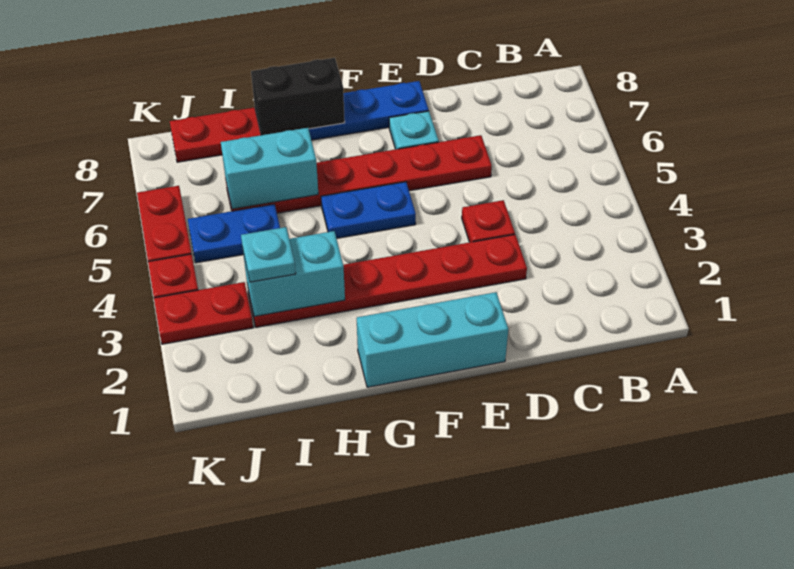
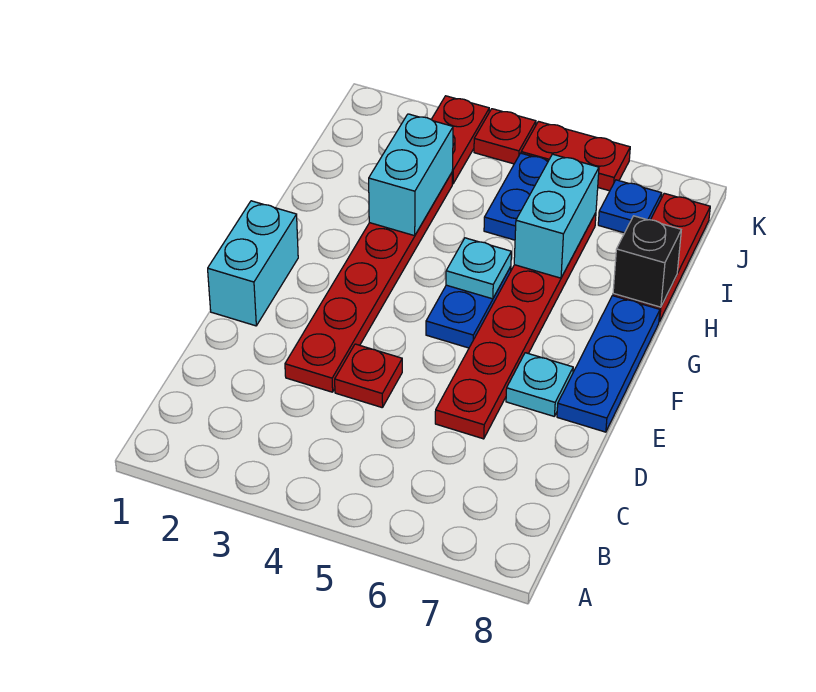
cyan 1x3 brick [357,292,508,387] -> cyan 1x2 brick [208,201,298,326]
black 1x2 brick [251,58,345,135] -> black 1x1 brick [613,216,681,307]
cyan 1x1 plate [241,227,296,282] -> cyan 1x1 plate moved to [446,238,511,299]
none -> blue 1x1 plate [598,180,662,233]

